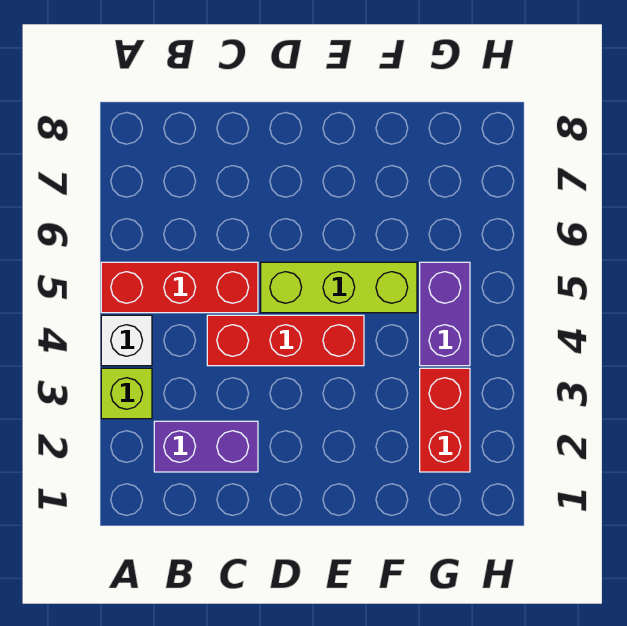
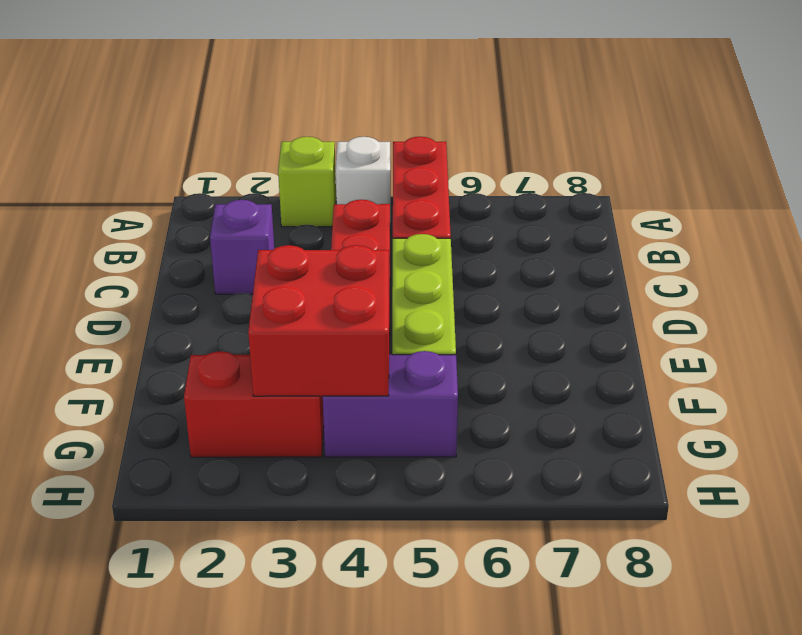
purple 1x2 brick [154,421,258,472] -> purple 1x1 brick [210,200,274,294]
none -> red 2x2 brick [248,245,389,396]

